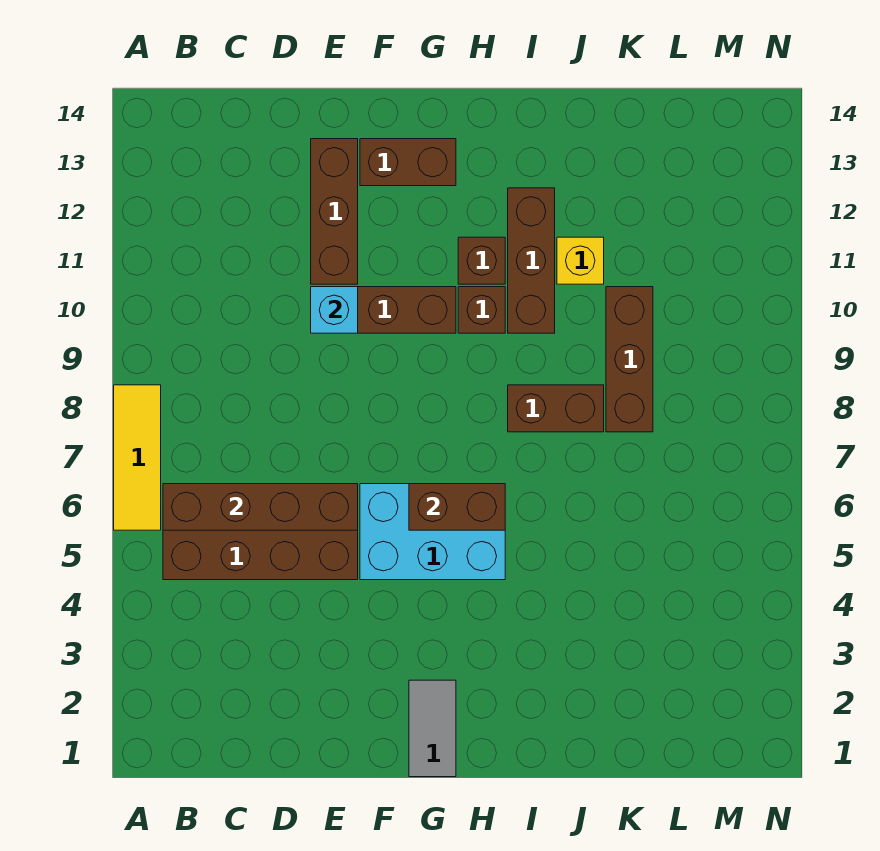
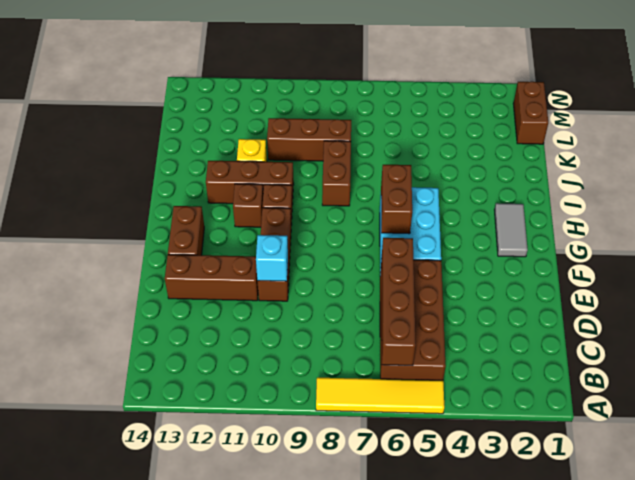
yellow 1x3 tile [114,385,161,530] -> yellow 1x4 tile [316,378,444,414]
grey 1x2 tile [409,680,456,777] -> grey 1x2 tile turned to [495,203,528,257]
none -> brown 1x2 brick [513,82,548,144]

